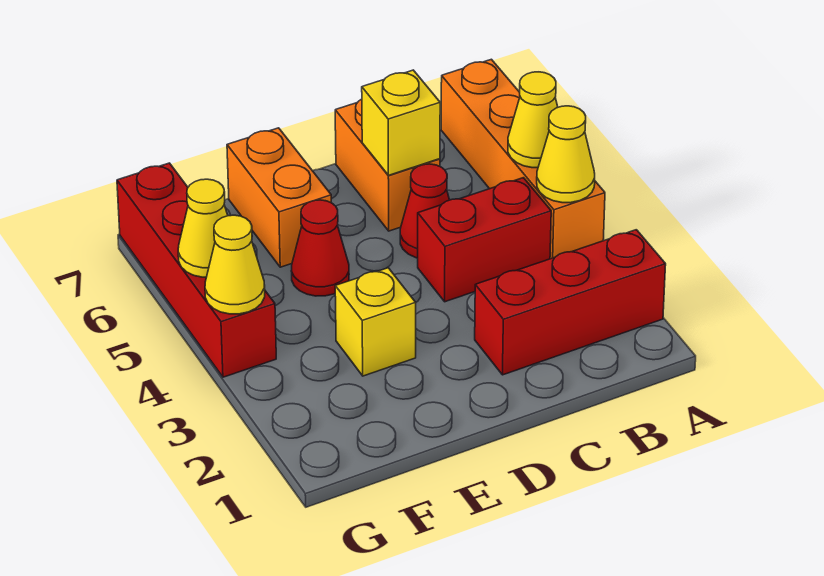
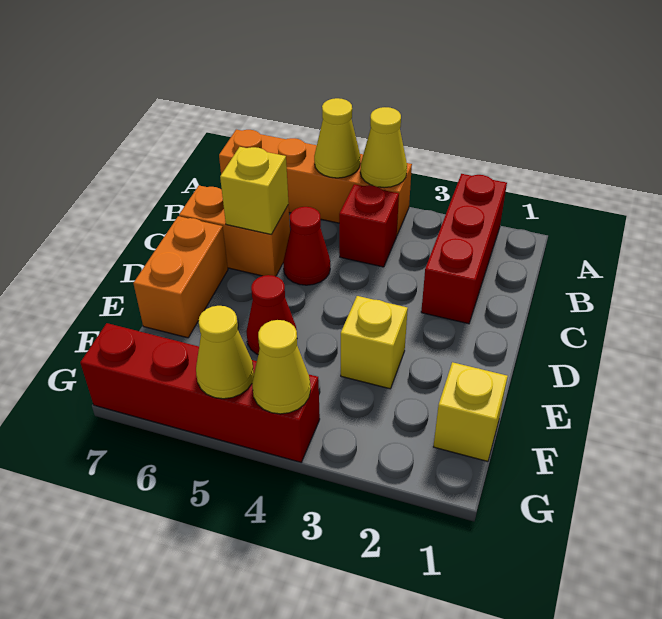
red 1x2 brick [418,178,551,302] -> red 1x1 brick [339,184,399,267]
orange 1x2 brick [227,128,331,267] -> orange 1x2 brick turned to [133,216,228,338]
none -> yellow 1x1 brick [433,362,508,461]

